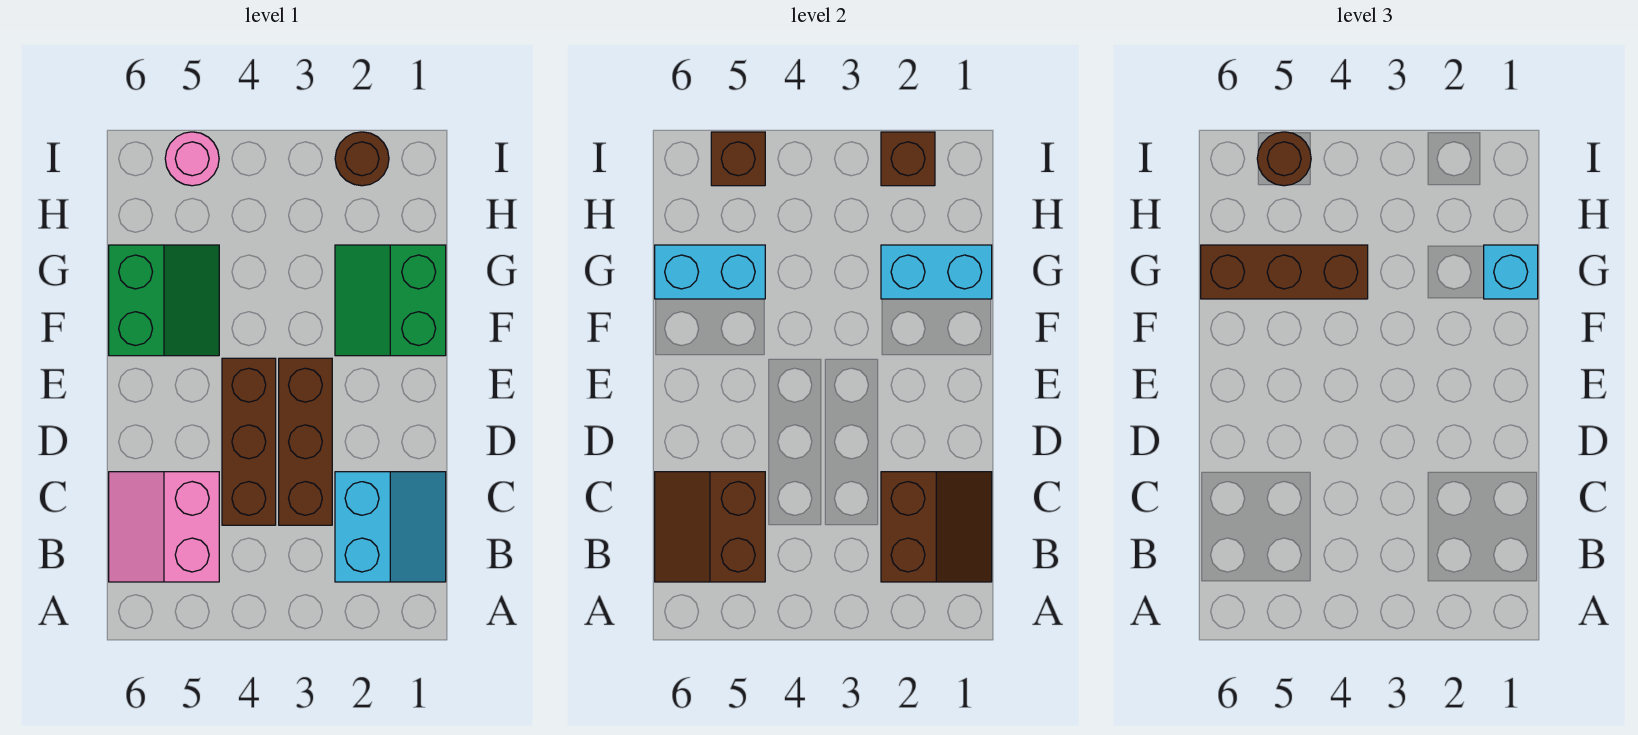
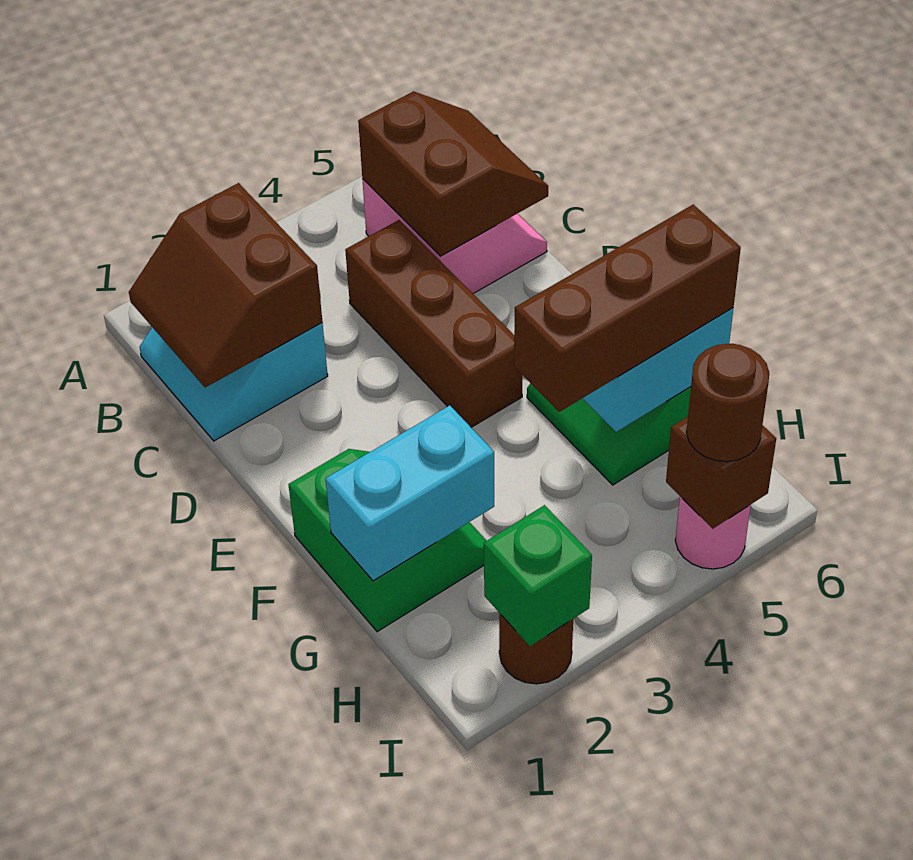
brown 1x3 brick [279,358,332,525] -> none
cyan 1x1 brick [1484,245,1538,299] -> none
brown 1x1 brick [881,132,935,186] -> green 1x1 brick [484,505,592,646]

